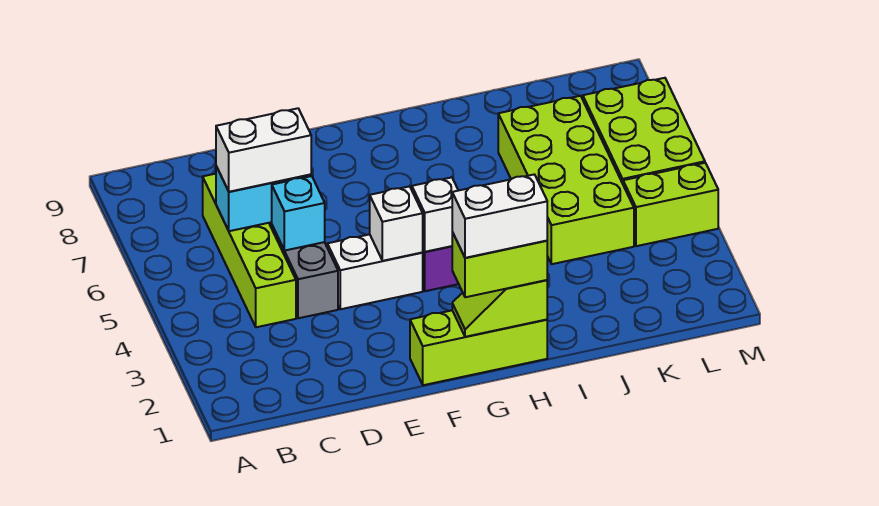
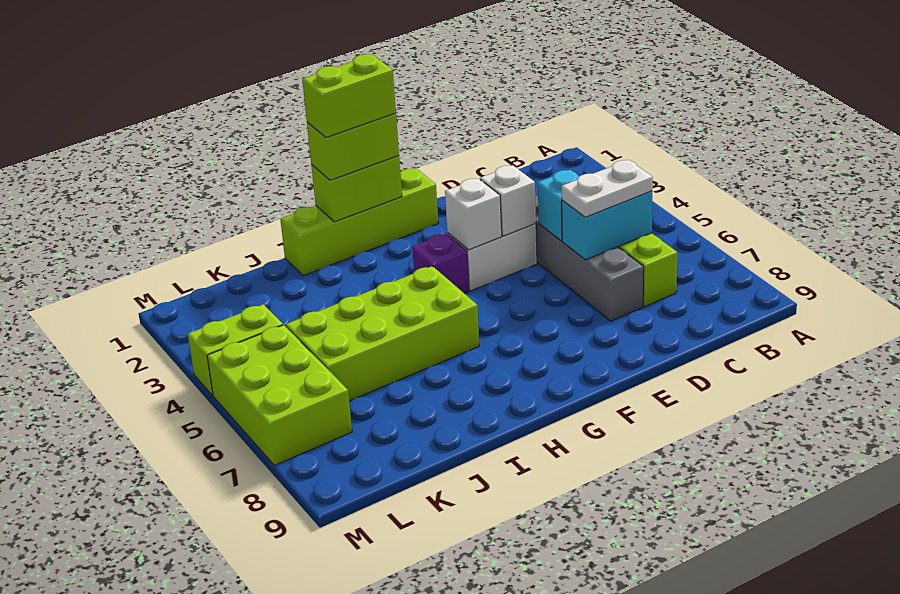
white 1x2 brick [216,108,311,192] -> white 1x2 plate [561,160,653,217]
lime 1x3 brick [410,310,547,385] -> lime 1x4 brick [280,168,438,276]
lime 1x2 slope [452,280,547,337] -> lime 1x2 brick [311,156,402,222]
white 1x2 brick [452,174,547,258] -> lime 1x2 brick [302,54,396,138]
white 1x1 brick [412,177,458,252] -> white 1x1 brick moved to [480,165,536,236]
lime 2x4 brick [498,96,634,264] -> lime 2x4 brick turned to [286,266,479,401]

